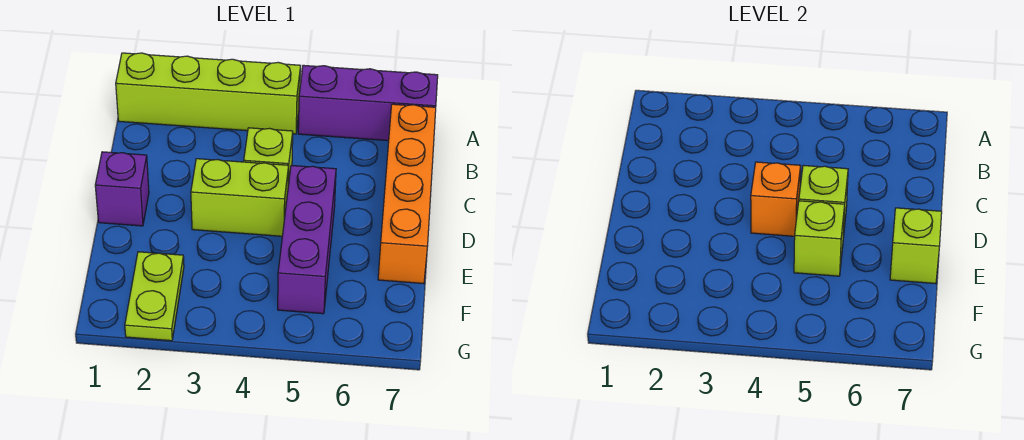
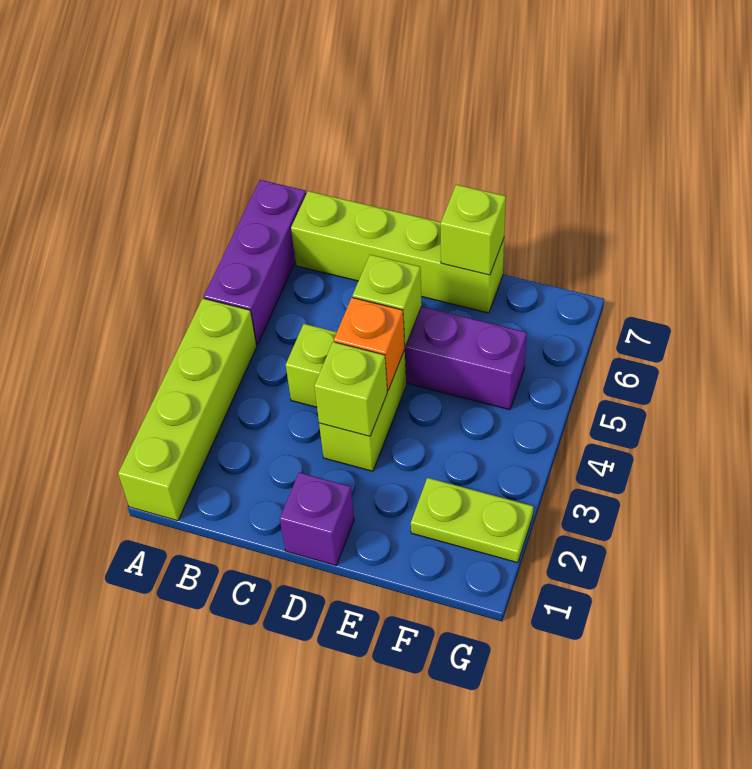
orange 1x4 brick [378,104,436,284] -> lime 1x4 brick [291,191,504,313]
lime 1x1 brick [794,201,845,276] -> lime 1x1 brick moved to [314,342,387,436]

